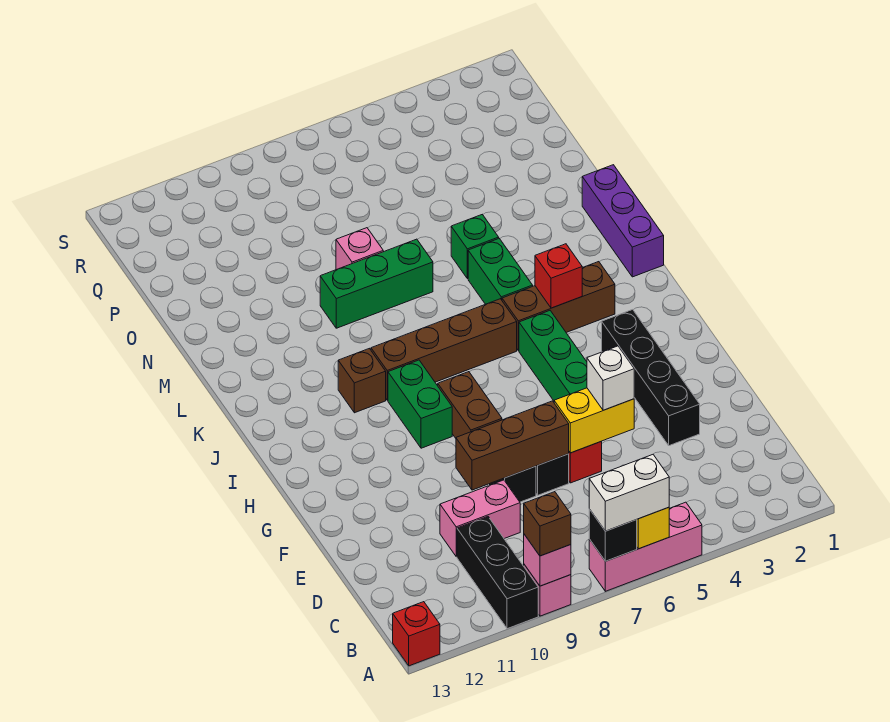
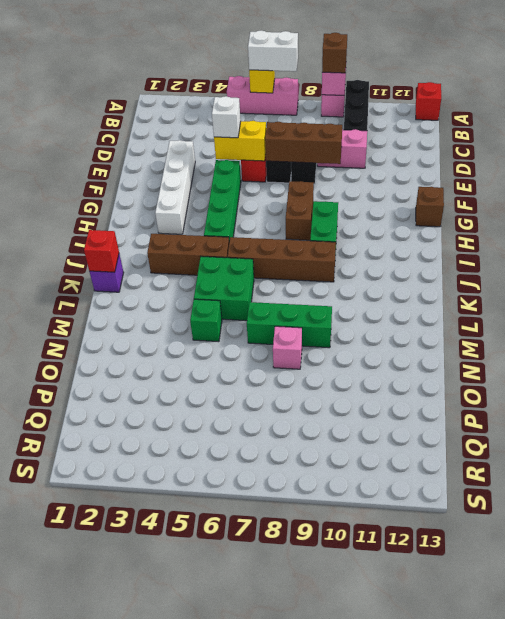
black 1x1 brick [589,509,637,561] -> none
black 1x4 brick [602,310,700,446] -> white 1x4 brick [155,140,195,234]
red 1x1 brick [535,244,582,308] -> red 1x1 brick moved to [84,230,119,272]
brown 1x1 brick [338,348,386,413] -> brown 1x1 brick moved to [416,187,444,227]
purple 1x3 brick [582,165,664,277] -> purple 1x1 brick [89,254,124,292]
green 1x2 brick [468,238,533,304] -> green 2x2 brick [194,256,254,321]

